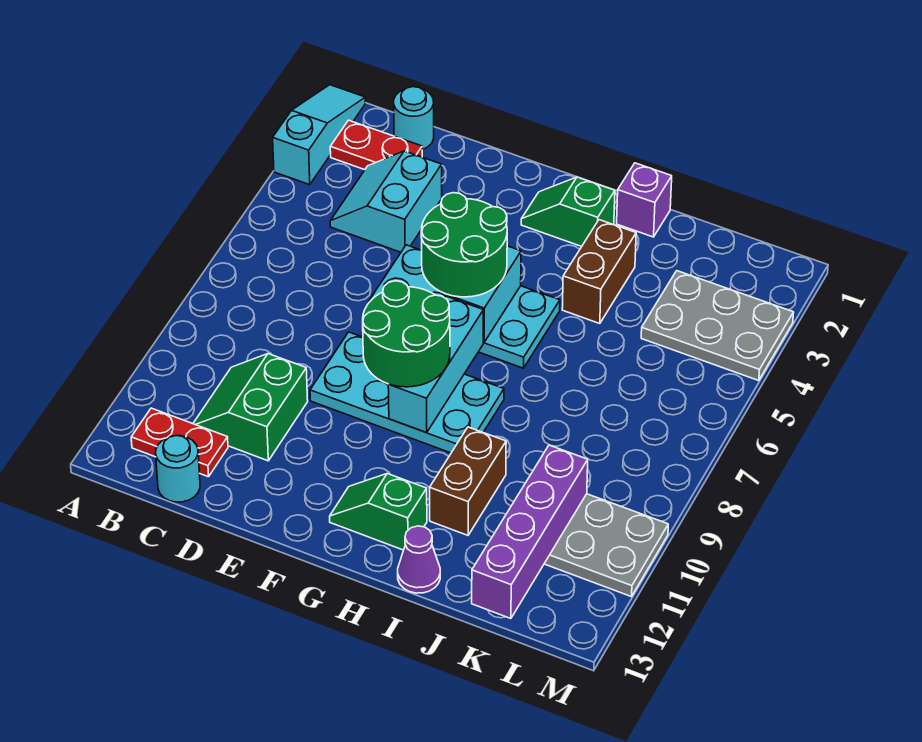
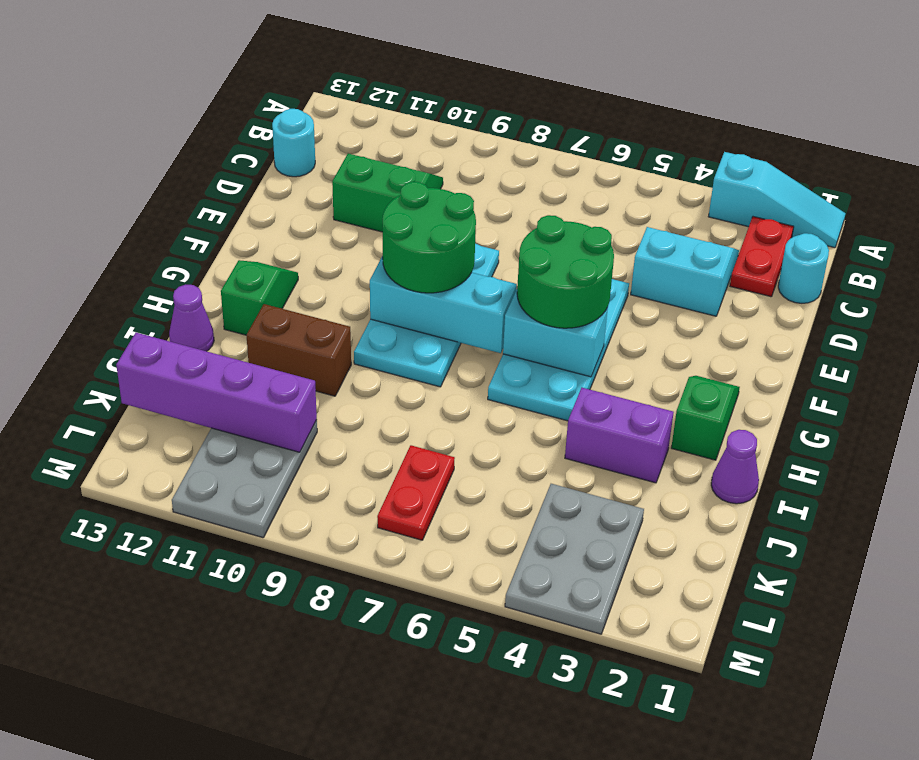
red 1x2 plate [131,408,228,477] -> red 1x2 plate moved to [377,445,455,540]
purple 1x1 brick [617,163,672,237] -> purple 1x1 cone [711,430,759,504]
brown 1x2 brick [562,220,636,324] -> purple 1x2 brick [565,388,674,483]

